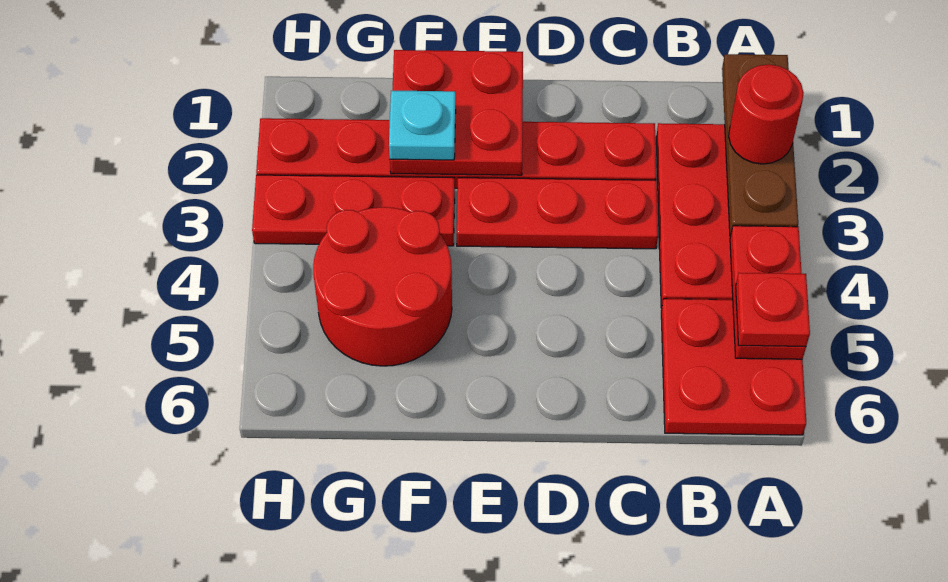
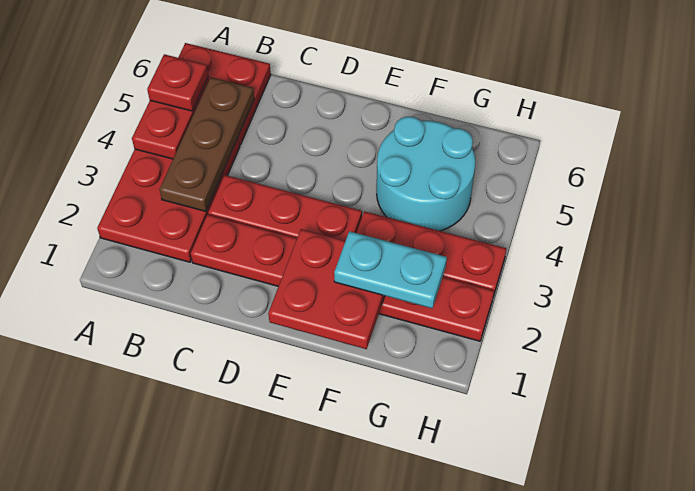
brown 1x3 plate [722,54,798,236] -> brown 1x3 plate moved to [159,77,254,211]
red 1x1 round brick [729,64,804,164] -> none
cyan 1x1 plate [389,91,456,160] -> cyan 1x2 plate [334,231,447,308]
red 2x2 round brick [313,207,452,366] -> cyan 2x2 round brick [377,117,475,231]

